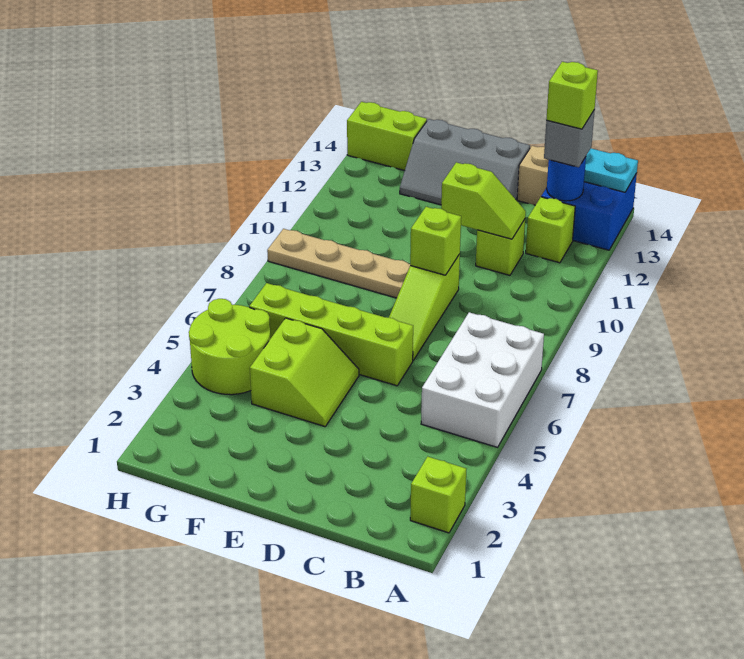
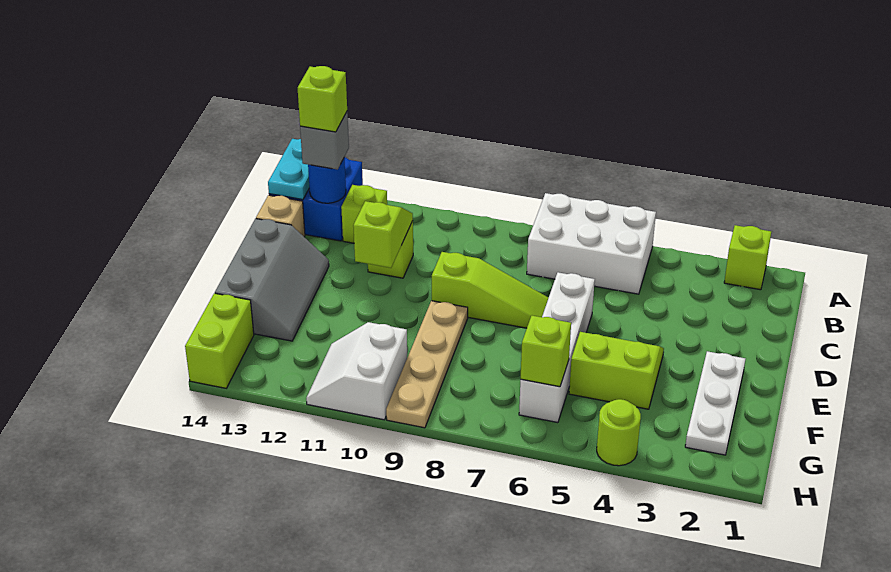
lime 1x4 brick [249,283,413,386] -> white 1x4 brick [519,272,595,423]
lime 1x1 brick [410,207,461,275] -> lime 1x1 brick moved to [521,316,571,387]
none -> white 1x3 plate [685,351,745,455]
lime 2x2 round brick [189,299,271,395] -> lime 1x1 round brick [597,399,641,466]
none -> white 2x2 slope [306,322,407,420]

